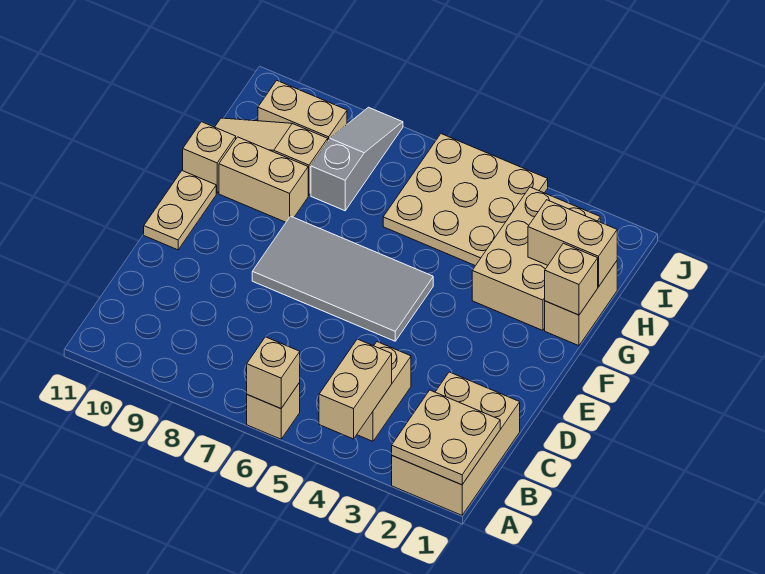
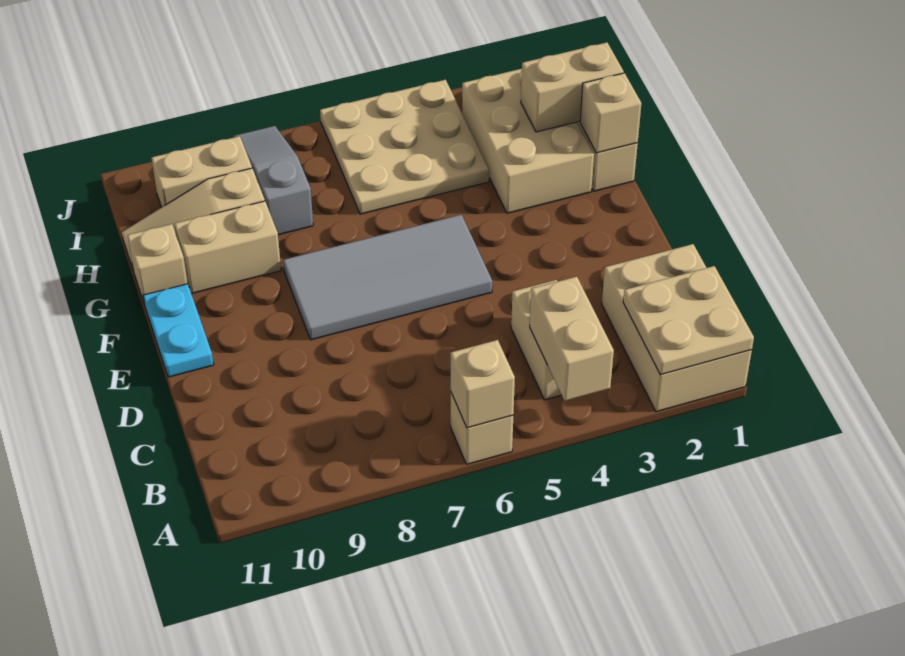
tan 1x2 plate [144,171,216,250] -> cyan 1x2 plate [143,284,214,377]

